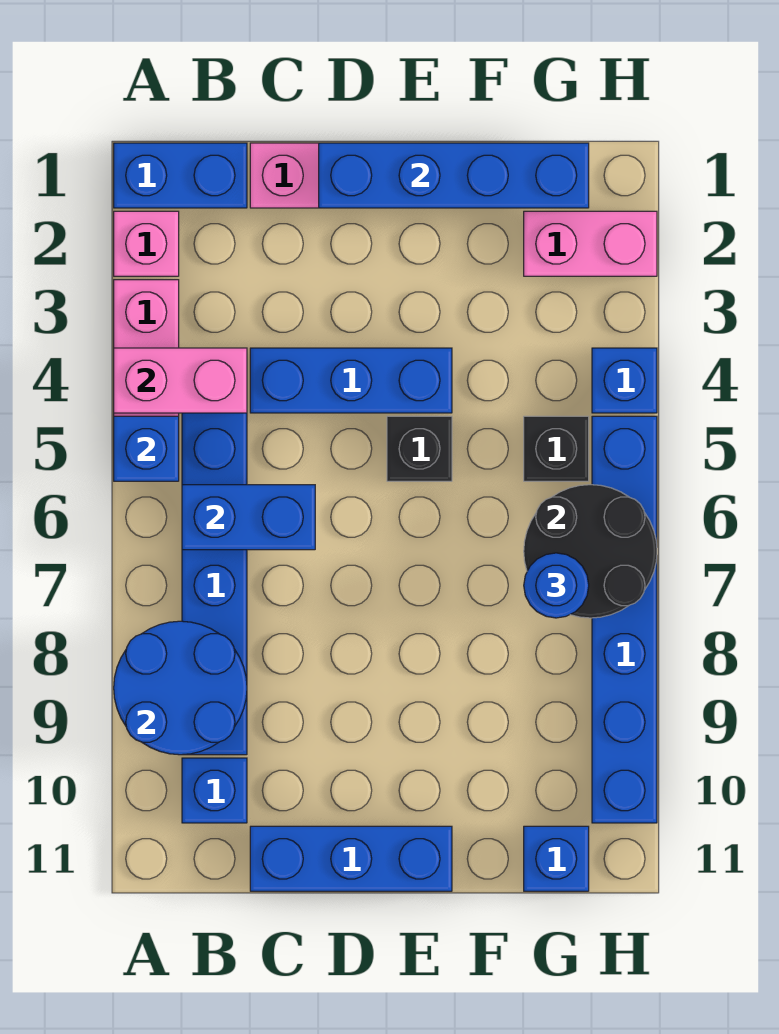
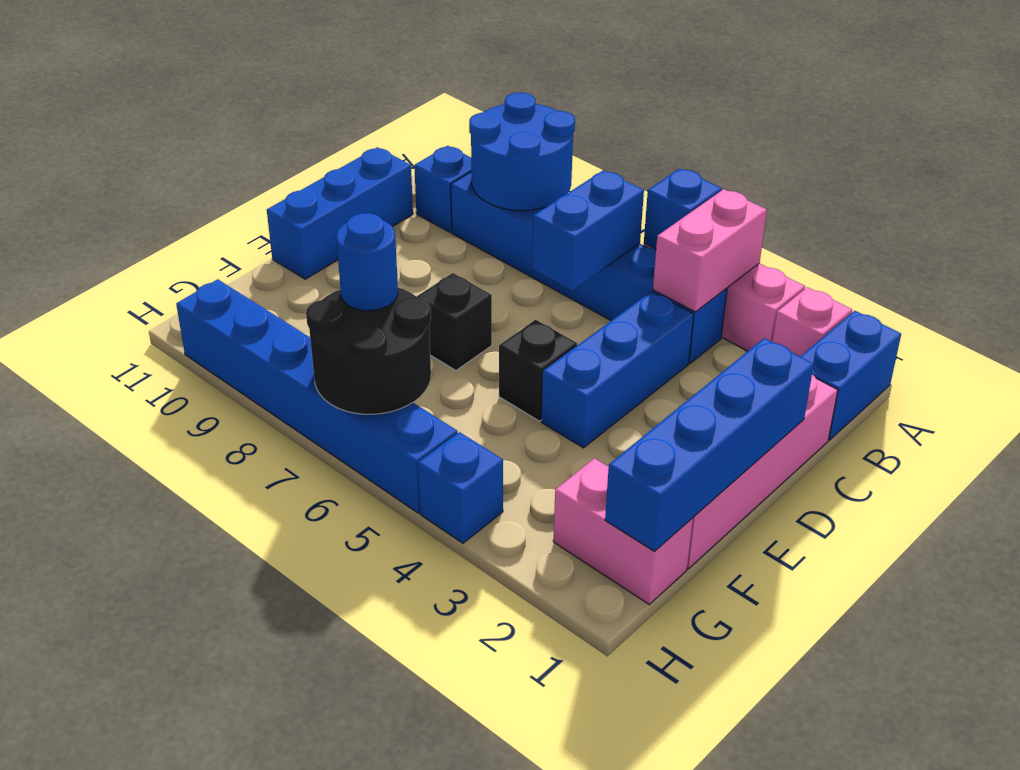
pink 1x2 brick [524,211,657,276] -> pink 1x2 brick turned to [553,458,693,604]
black 1x1 brick [524,416,589,481] -> black 1x1 brick moved to [417,273,492,370]
blue 1x1 brick [524,826,589,891] -> none

